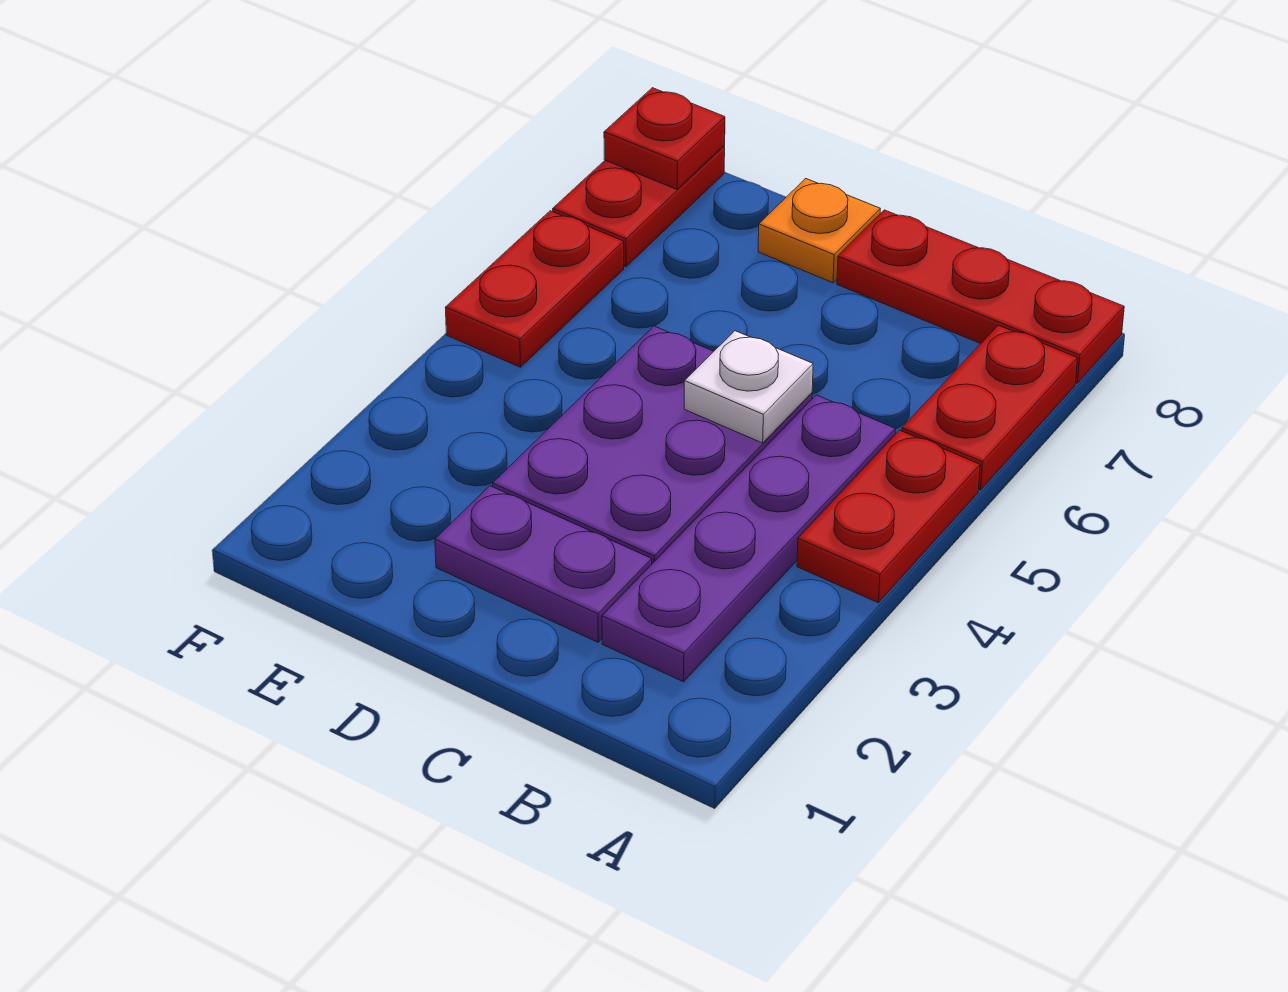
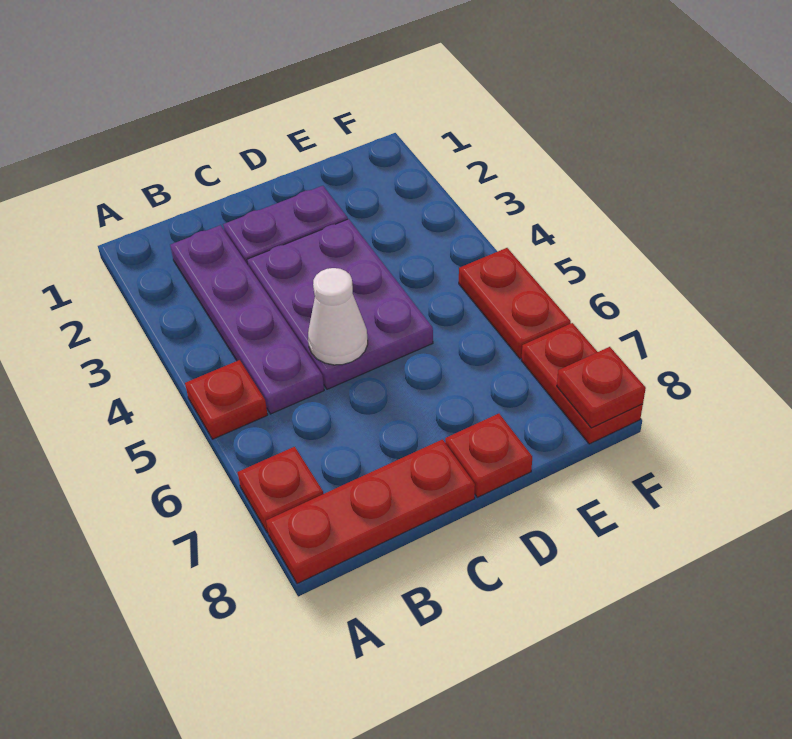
red 1x2 plate [797,430,980,603] -> red 1x1 plate [185,360,268,439]
red 1x2 plate [902,325,1078,490] -> red 1x1 plate [238,447,323,533]
white 1x1 plate [684,331,813,443] -> white 1x1 cone [308,268,368,365]
orange 1x1 plate [758,179,880,283] -> red 1x1 plate [445,414,532,497]

